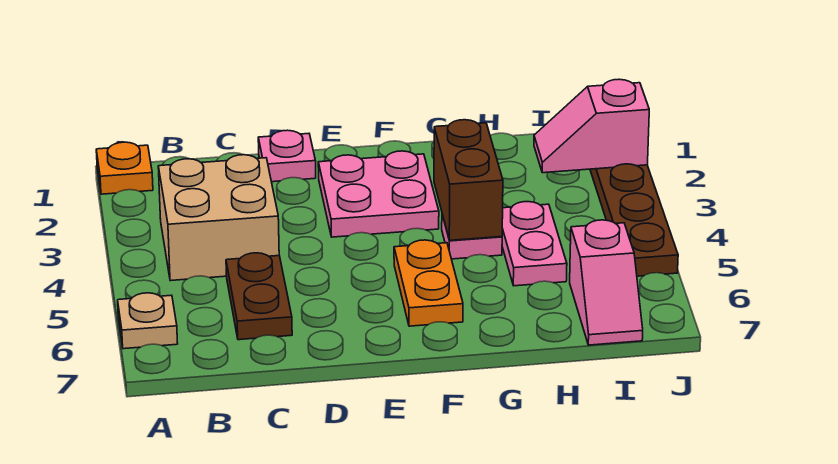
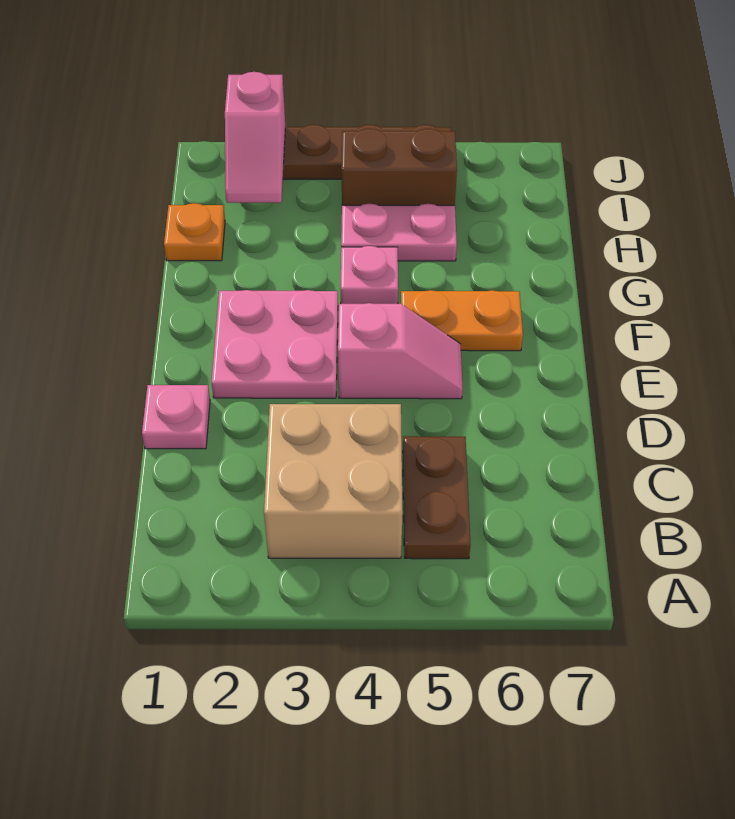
orange 1x1 plate [96,142,153,194] -> orange 1x1 plate moved to [164,203,225,261]
tan 1x1 plate [118,293,178,349] -> none
brown 1x2 plate [226,253,292,340] -> brown 1x2 plate turned to [403,436,470,559]
brown 1x2 brick [434,120,503,241] -> brown 1x2 brick moved to [341,129,457,205]
pink 1x2 slope [570,220,643,345] -> pink 1x2 slope moved to [338,303,463,399]

